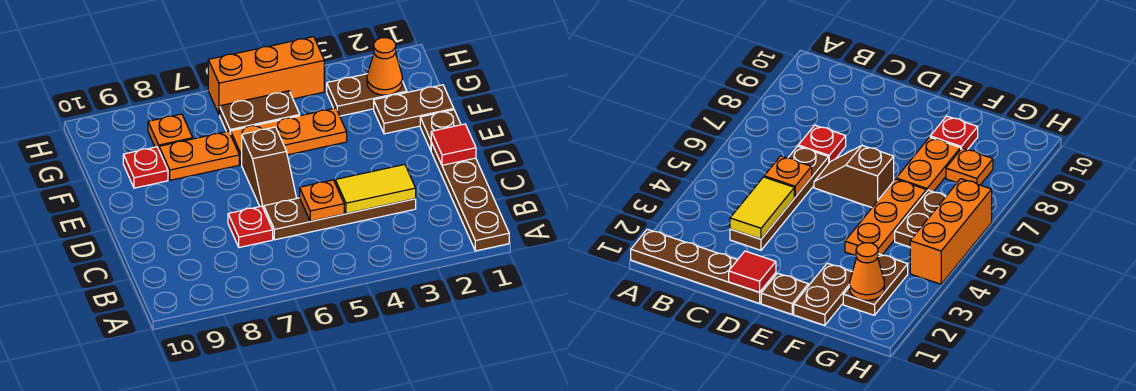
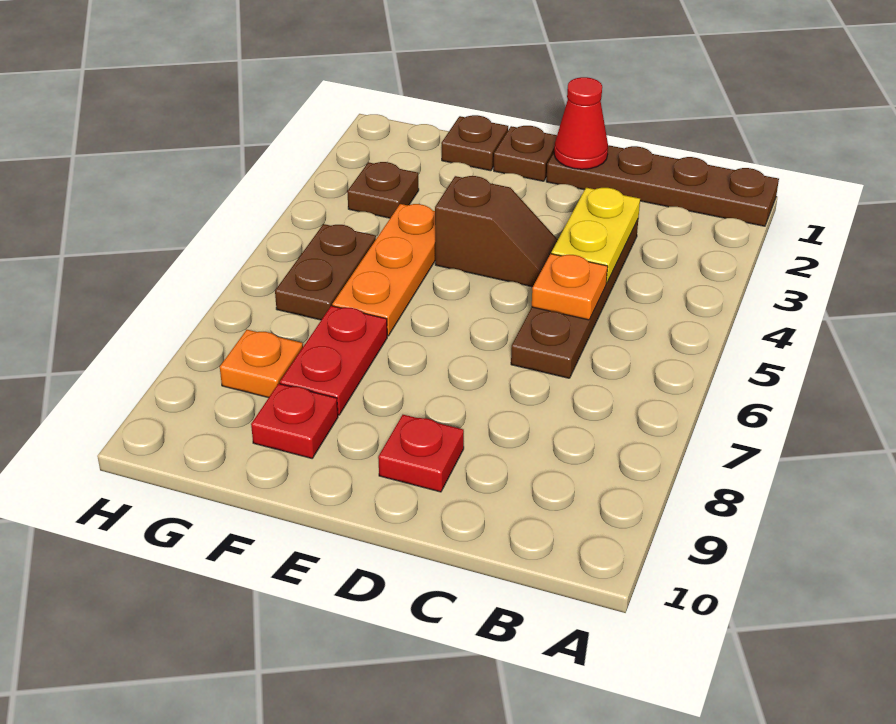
yellow 1x2 tile [335,164,416,214] -> yellow 1x2 plate [551,188,640,283]
red 1x1 plate [228,206,273,247] -> red 1x1 plate moved to [378,415,464,492]
red 1x1 tile [431,124,476,165] -> red 1x1 cone [554,77,608,169]
brown 1x2 slope [242,127,297,209] -> brown 1x2 slope moved to [435,176,558,287]
brown 1x2 plate [374,85,454,134] -> brown 1x1 plate [441,115,508,171]
orange 1x2 plate [159,131,239,180] -> red 1x2 plate [280,306,387,415]
brown 1x2 plate [327,74,407,116] -> brown 1x1 plate [347,162,419,218]
orange 1x1 cone [367,38,402,95] -> none
orange 1x3 brick [208,37,324,115] -> none

